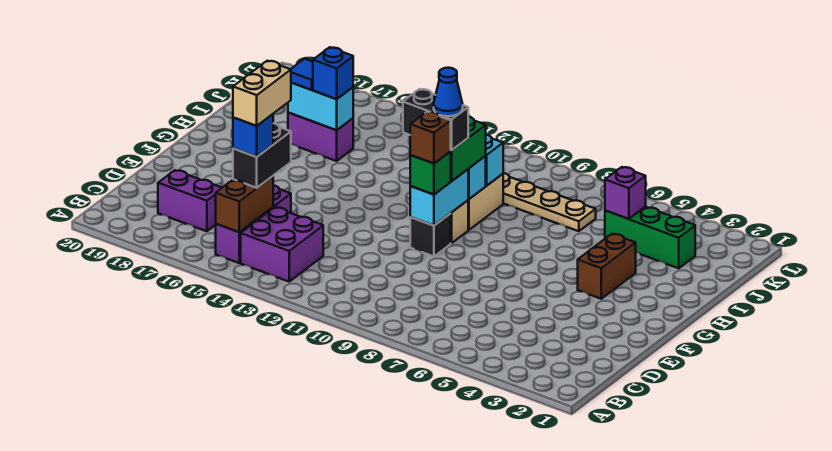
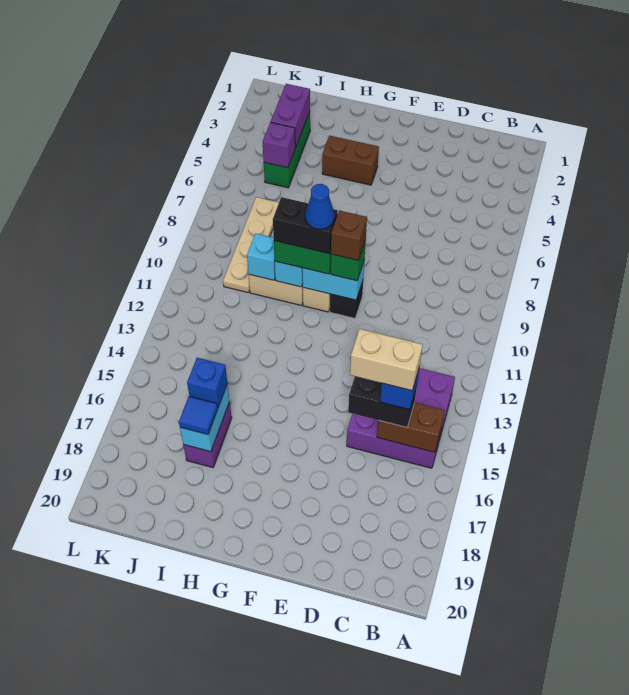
purple 1x2 brick [158,170,222,231] -> purple 1x2 brick moved to [271,84,310,148]
black 1x2 brick [403,89,468,150] -> black 1x2 brick turned to [273,197,338,254]

